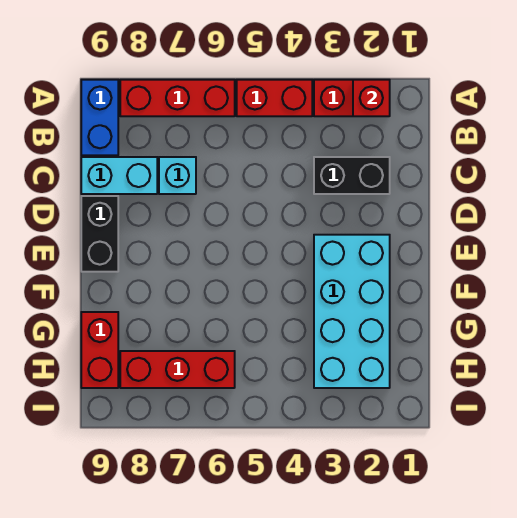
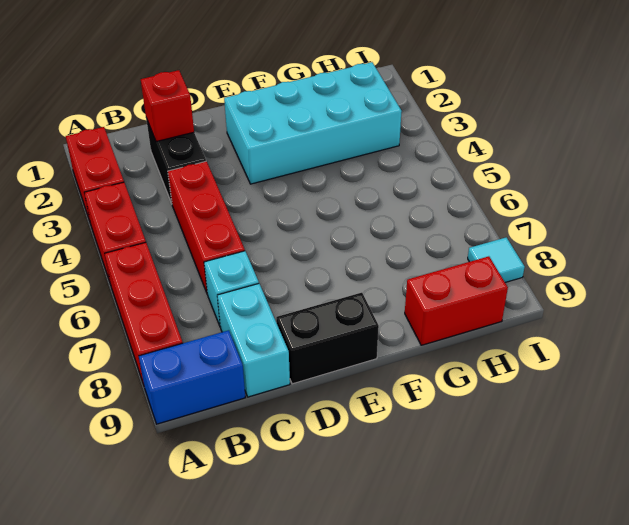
red 1x1 brick [353,80,390,116] -> red 1x1 brick moved to [141,70,194,142]
red 1x3 brick [120,351,235,388] -> red 1x3 brick moved to [168,161,245,294]
none -> cyan 1x1 tile [468,237,525,282]

